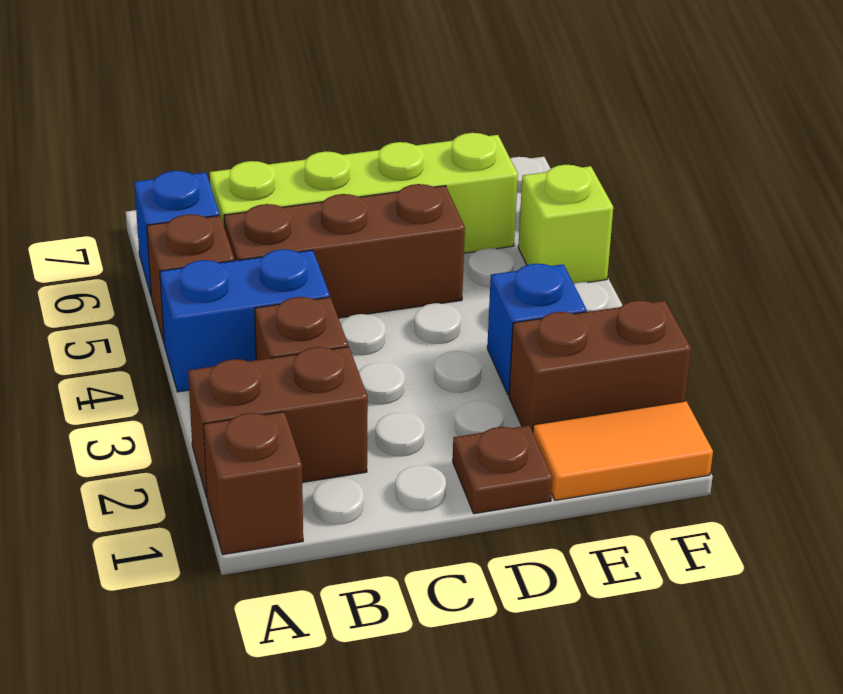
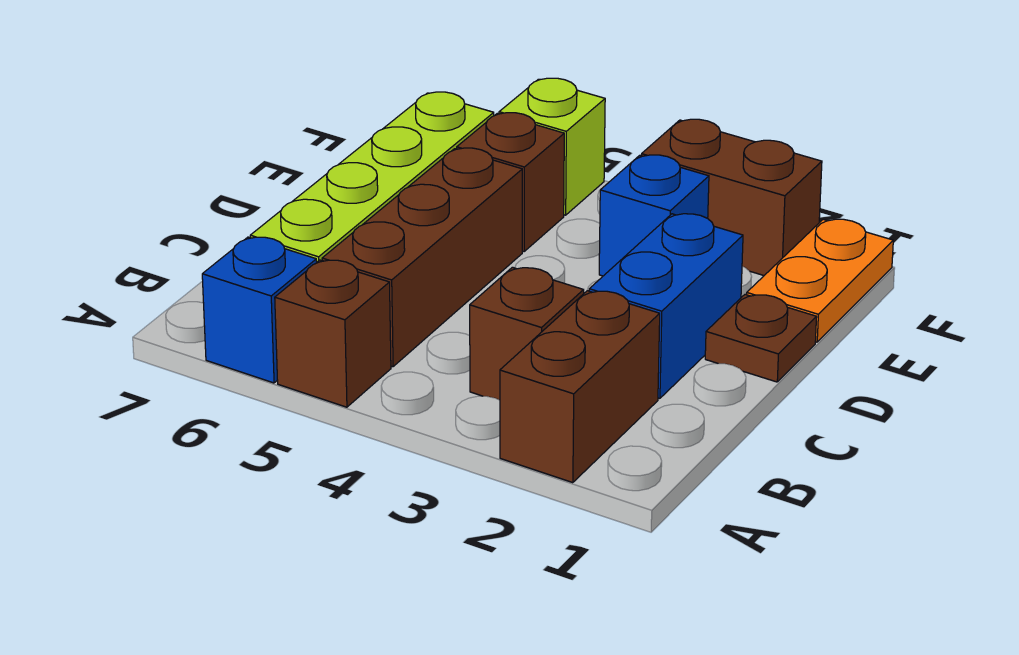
brown 1x1 brick [203,412,303,555] -> brown 1x1 brick moved to [457,113,564,251]
blue 1x2 brick [160,249,330,392] -> blue 1x2 brick moved to [589,214,743,398]
orange 1x2 tile [533,401,713,500] -> orange 1x2 plate [747,219,893,342]
brown 1x2 brick [509,300,691,432] -> brown 1x2 brick turned to [641,119,822,275]

